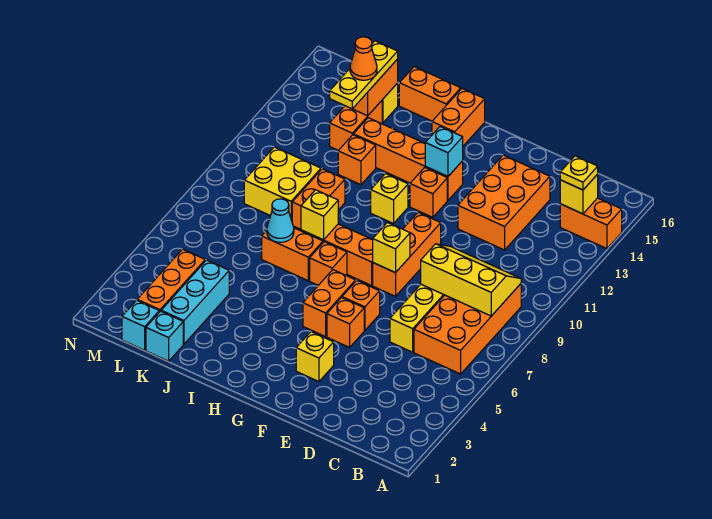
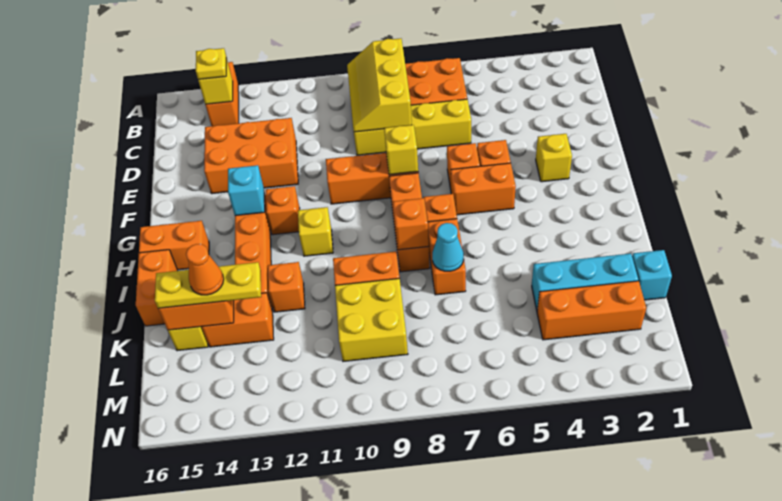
yellow 1x1 brick [301,190,338,240] -> orange 1x1 brick [393,198,429,250]
cyan 1x1 brick [122,300,159,350] -> none

